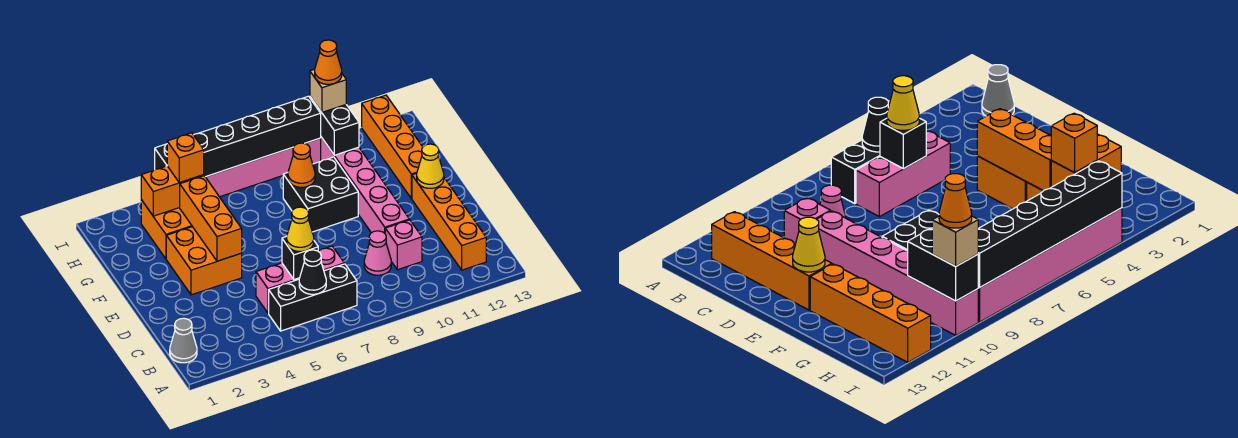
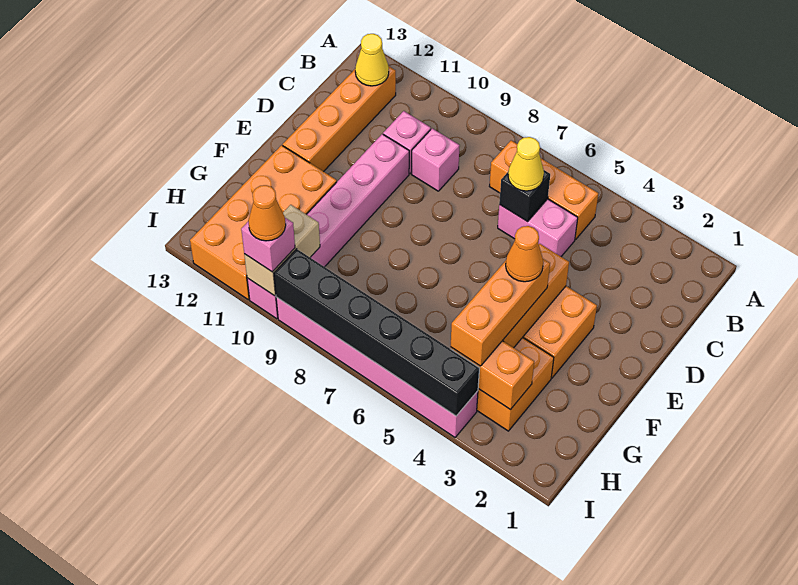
grey 1x1 cone [170,318,197,363] -> none
black 1x3 brick [269,264,357,331] -> orange 1x3 brick [489,140,598,239]
black 1x1 cone [299,250,326,294] -> none
pink 1x3 brick [256,246,344,313] -> pink 1x2 brick [498,199,578,256]
pink 1x1 cone [364,231,391,275] -> pink 1x1 brick [412,128,460,191]
yellow 1x1 cone [417,144,444,188] -> yellow 1x1 cone moved to [355,34,389,86]
black 2x2 brick [283,157,358,232] -> none
orange 1x4 brick [362,95,423,199] -> orange 2x4 brick [190,145,337,300]
orange 1x1 cone [288,143,315,187] -> orange 1x1 cone moved to [506,226,543,282]
orange 1x1 brick [167,133,204,183] -> orange 1x3 brick [451,259,550,366]
black 1x2 brick [310,97,359,155] -> tan 1x2 brick [244,205,320,296]
tan 1x1 brick [310,69,346,112] -> pink 1x1 brick [241,218,295,272]

